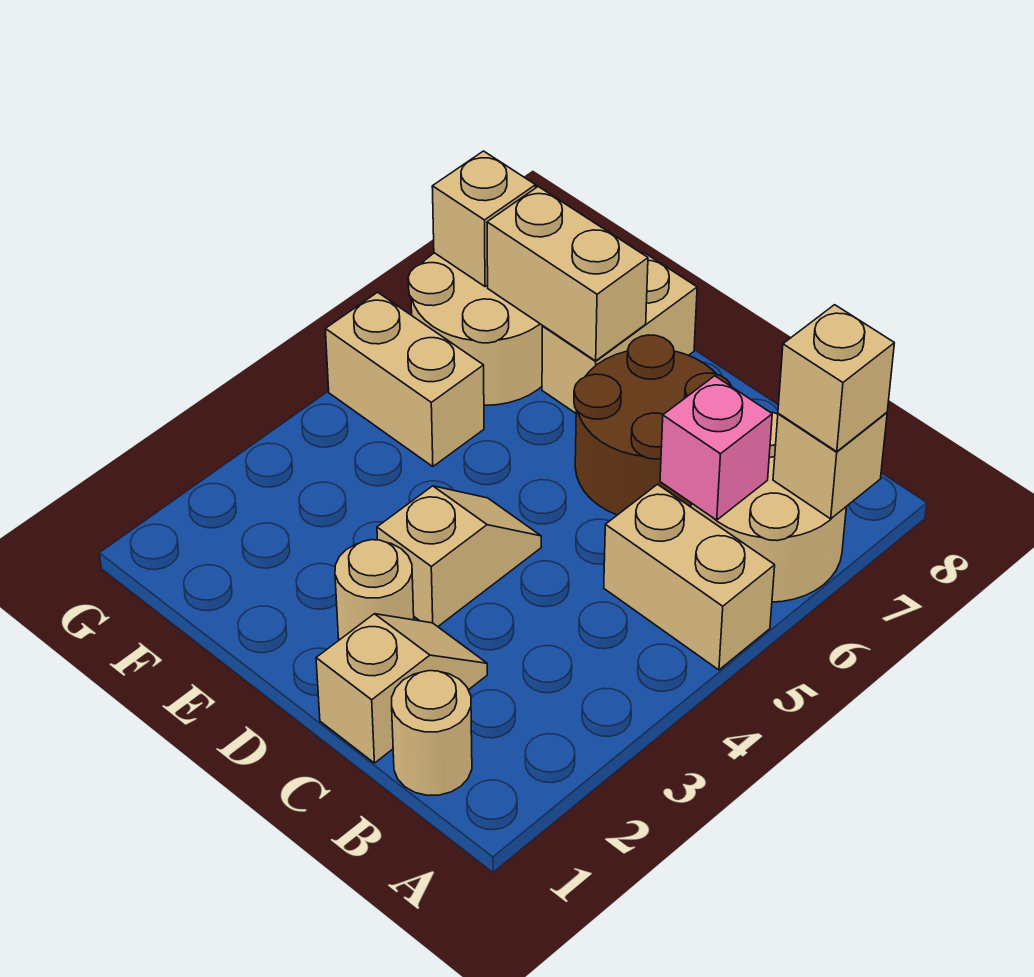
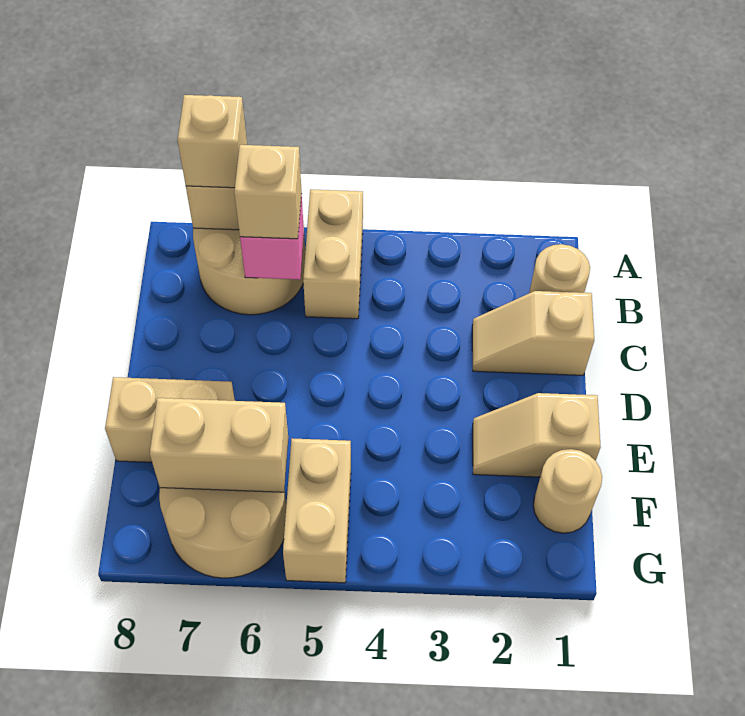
brown 2x2 round brick [574,335,731,515] -> none
tan 1x1 round brick [335,540,414,640] -> tan 1x1 round brick moved to [533,449,602,533]
tan 1x2 slope [377,486,541,627] -> tan 1x2 slope moved to [473,393,601,477]
tan 1x2 brick [487,187,648,361] -> tan 1x2 brick turned to [150,398,288,492]
tan 1x1 brick [432,151,536,287] -> tan 1x1 brick moved to [234,145,302,239]

